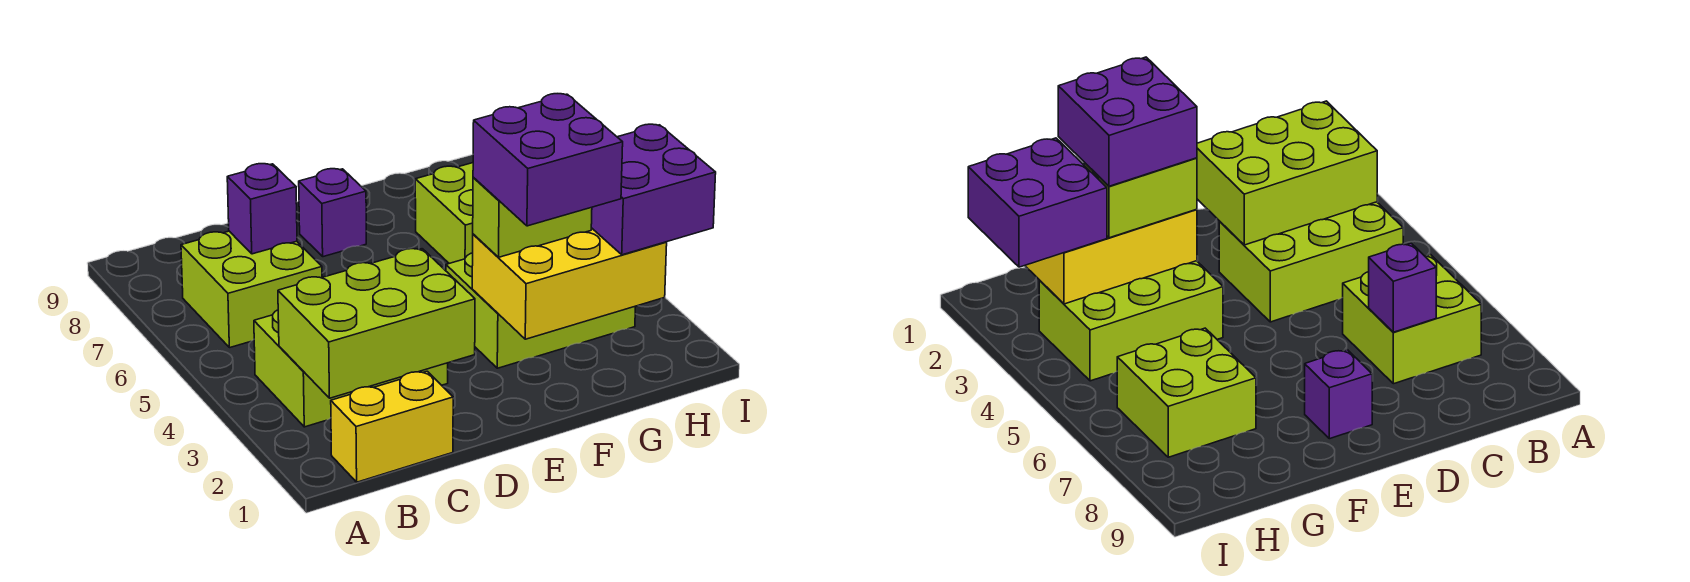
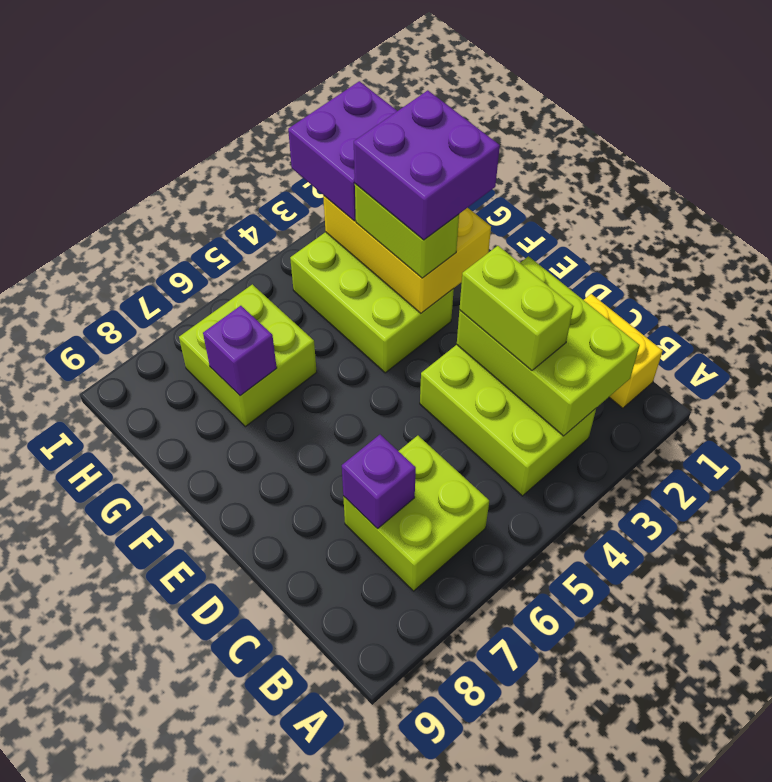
none -> lime 1x2 brick [459,246,573,370]
purple 1x1 brick [299,169,366,257] -> purple 1x1 brick moved to [203,306,277,396]

